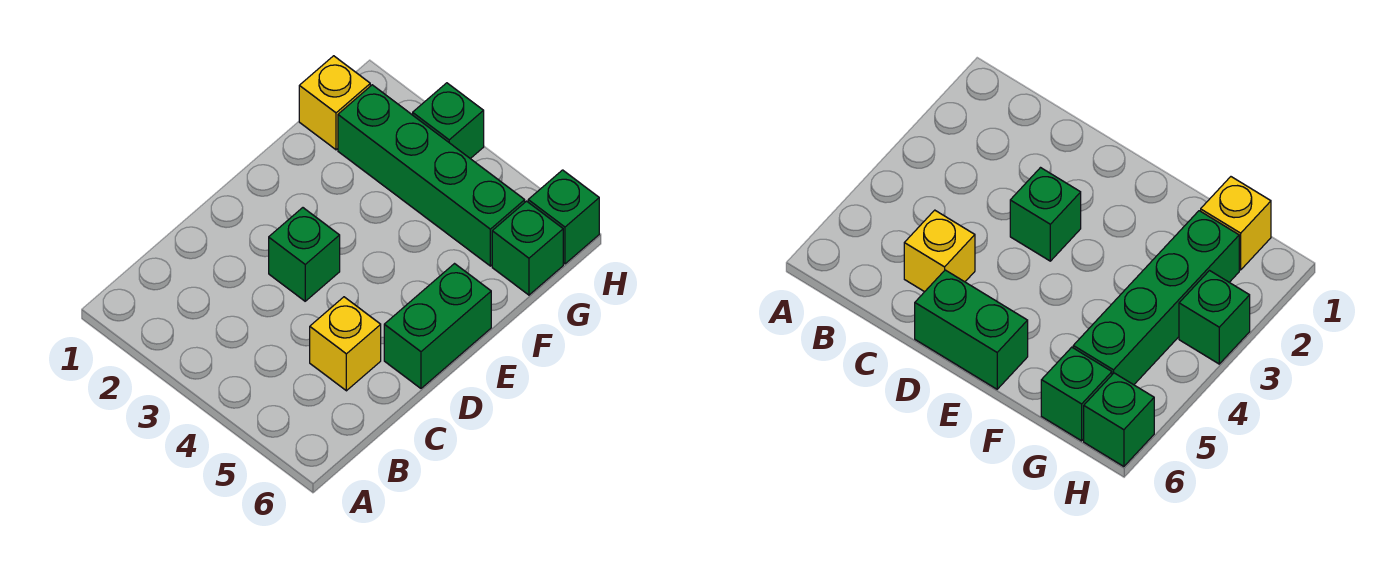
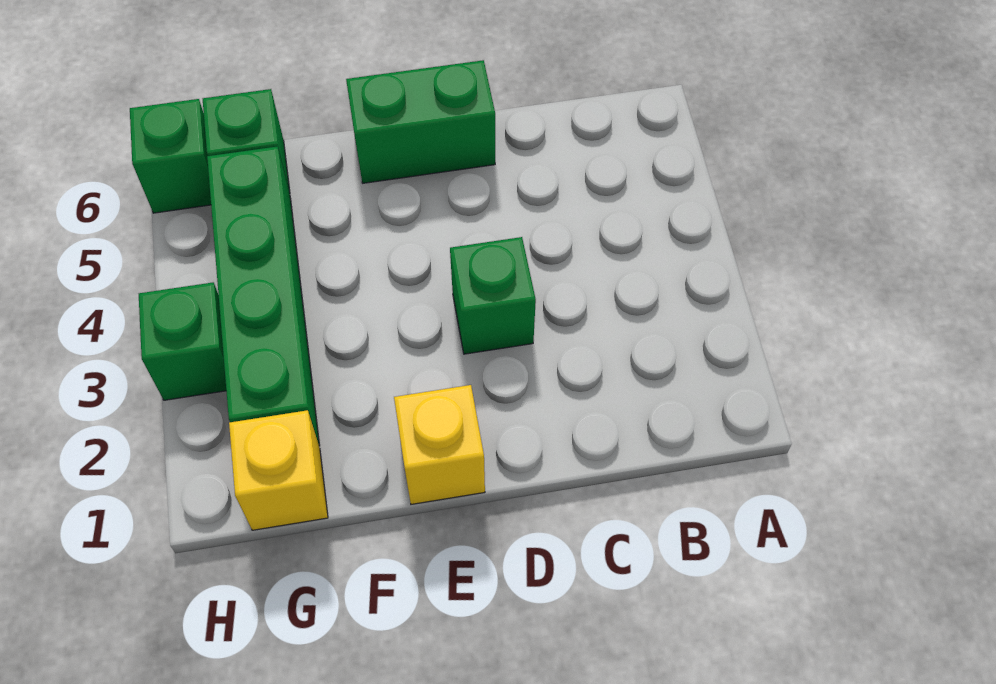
yellow 1x1 brick [310,297,381,391] -> yellow 1x1 brick moved to [394,385,485,504]

